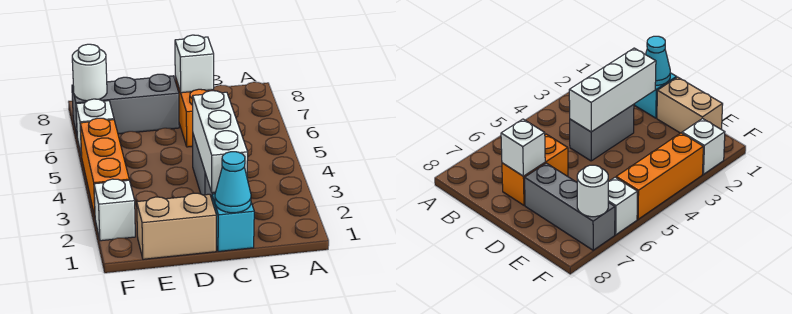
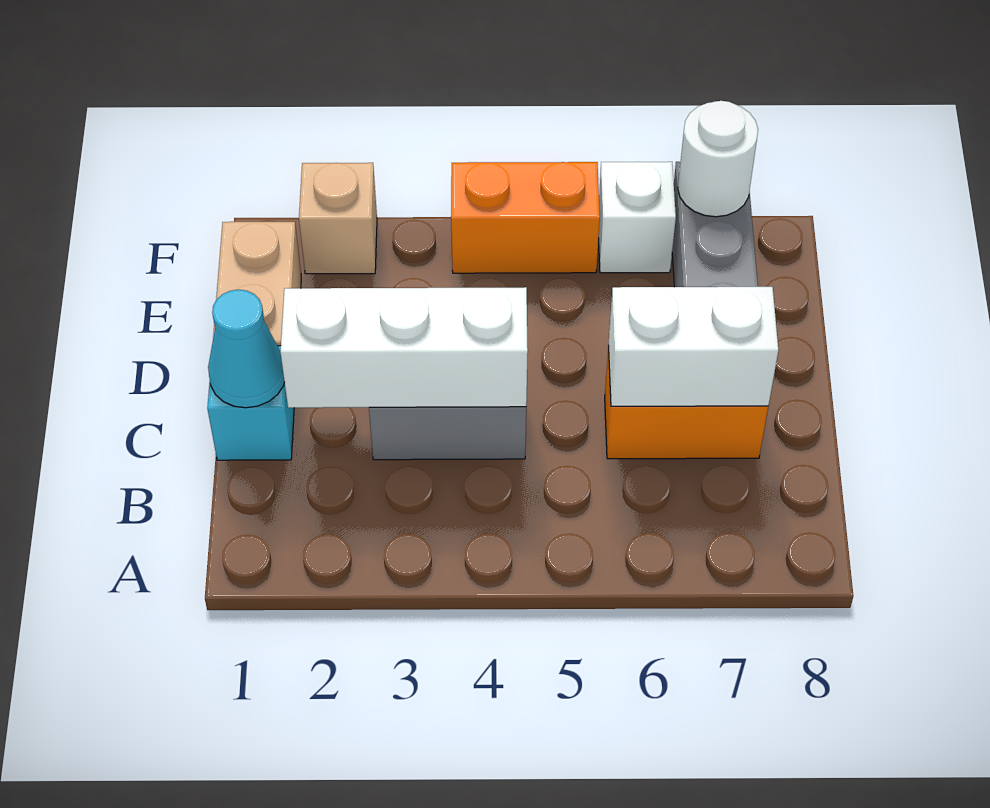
white 1x1 brick [175,35,214,93] -> white 1x2 brick [608,287,778,406]
white 1x1 brick [94,179,135,241] -> tan 1x1 brick [299,163,377,274]
orange 1x3 brick [80,118,129,216] -> orange 1x2 brick [451,162,600,273]

